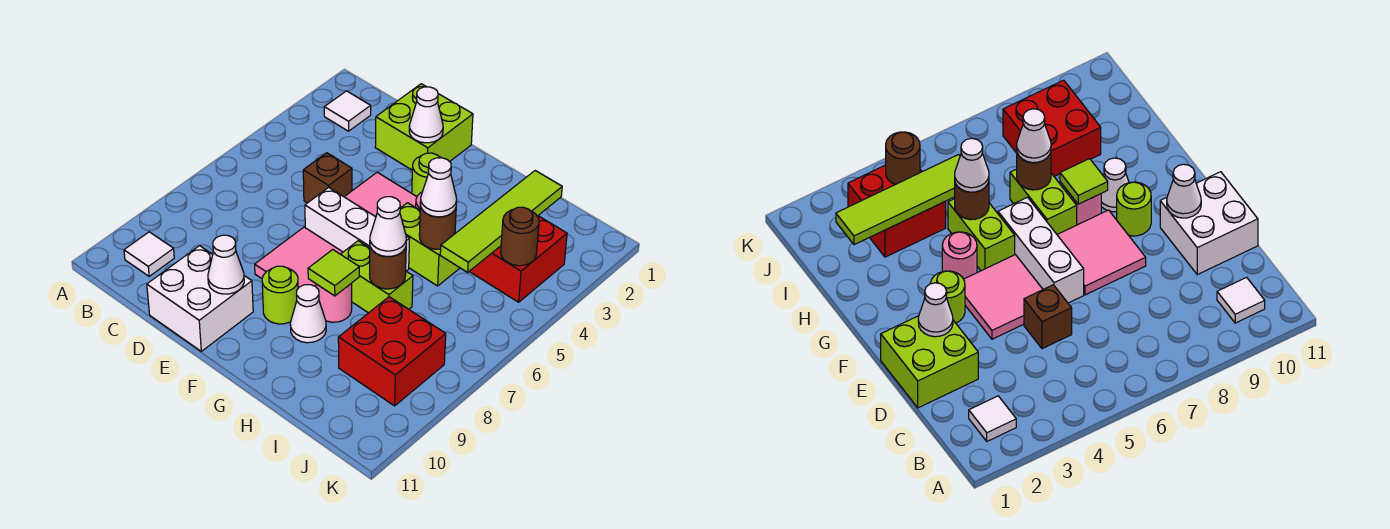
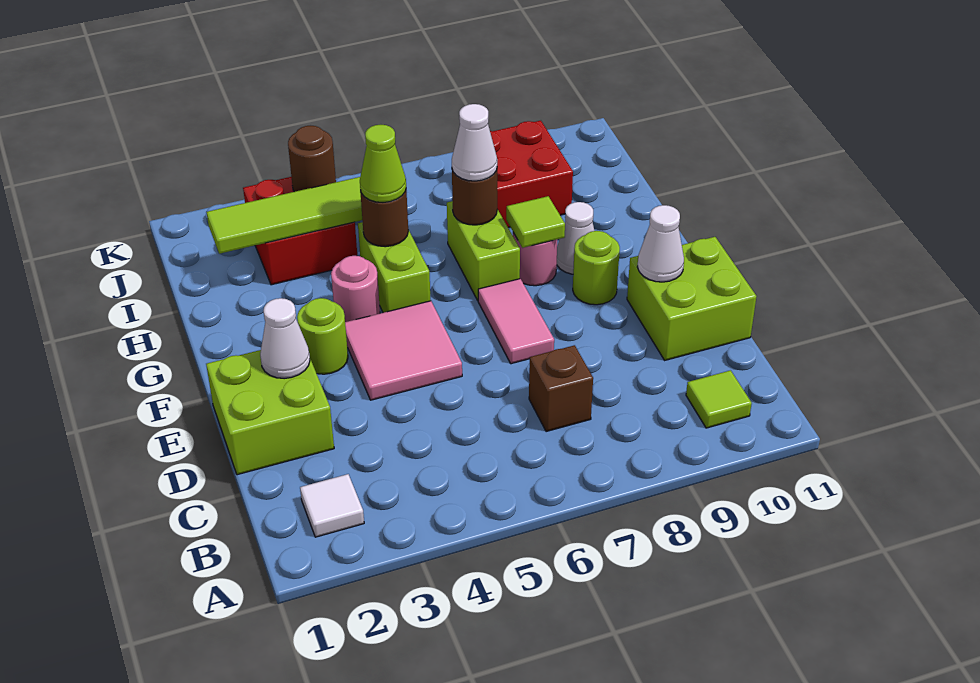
white 1x1 tile [124,232,174,276] -> lime 1x1 tile [686,370,752,428]
brown 1x1 brick [303,153,352,203] -> brown 1x1 brick moved to [529,345,593,432]
white 2x2 brick [147,246,253,351] -> lime 2x2 brick [627,237,757,360]
white 1x3 brick [305,187,410,271] -> none
pink 2x2 tile [255,227,343,288] -> pink 1x2 tile [478,279,554,364]
white 1x1 cone [420,158,457,217] -> lime 1x1 cone [360,125,406,202]

